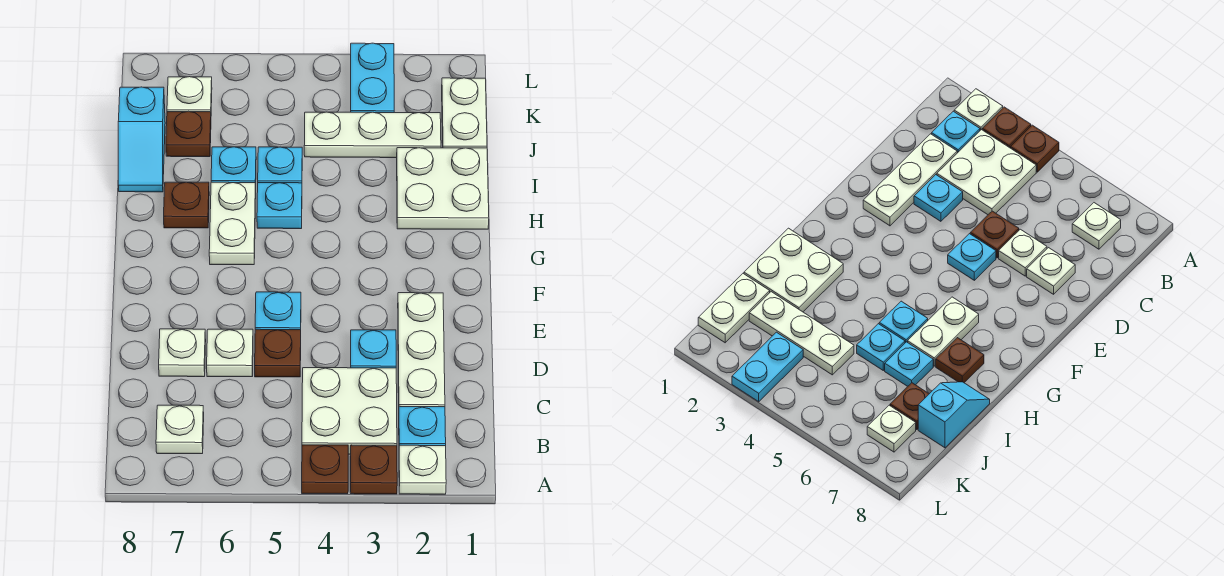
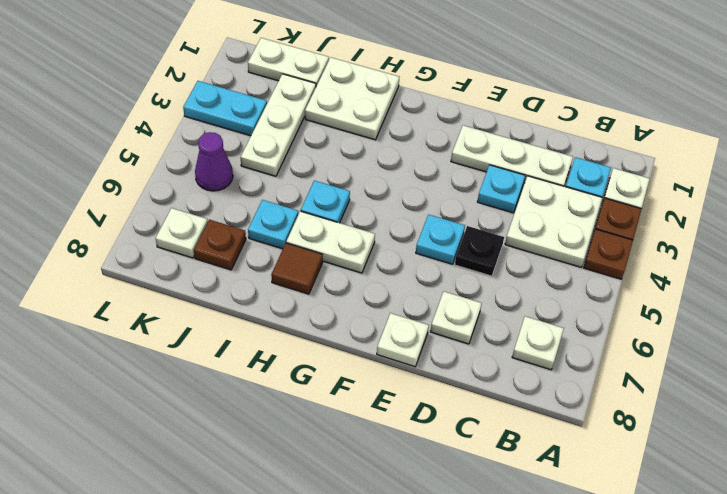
brown 1x1 plate [255,329,301,377] -> black 1x1 plate [455,226,504,276]
white 1x1 plate [207,329,253,377] -> white 1x1 plate moved to [377,313,429,367]
brown 1x1 plate [164,182,209,228] -> brown 1x1 tile [271,243,323,294]
cyan 1x1 plate [258,147,302,183] -> none
cyan 1x2 slope [118,87,165,192] -> none
none -> purple 1x1 cone [195,132,233,191]

